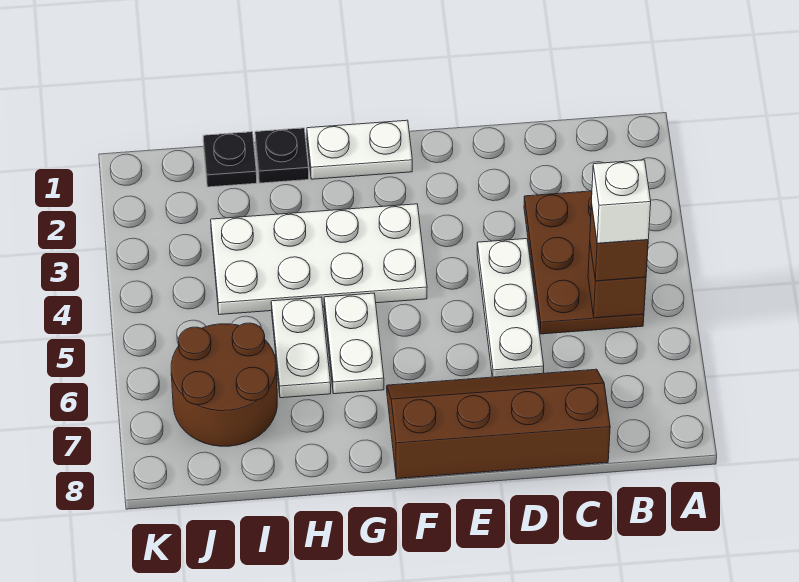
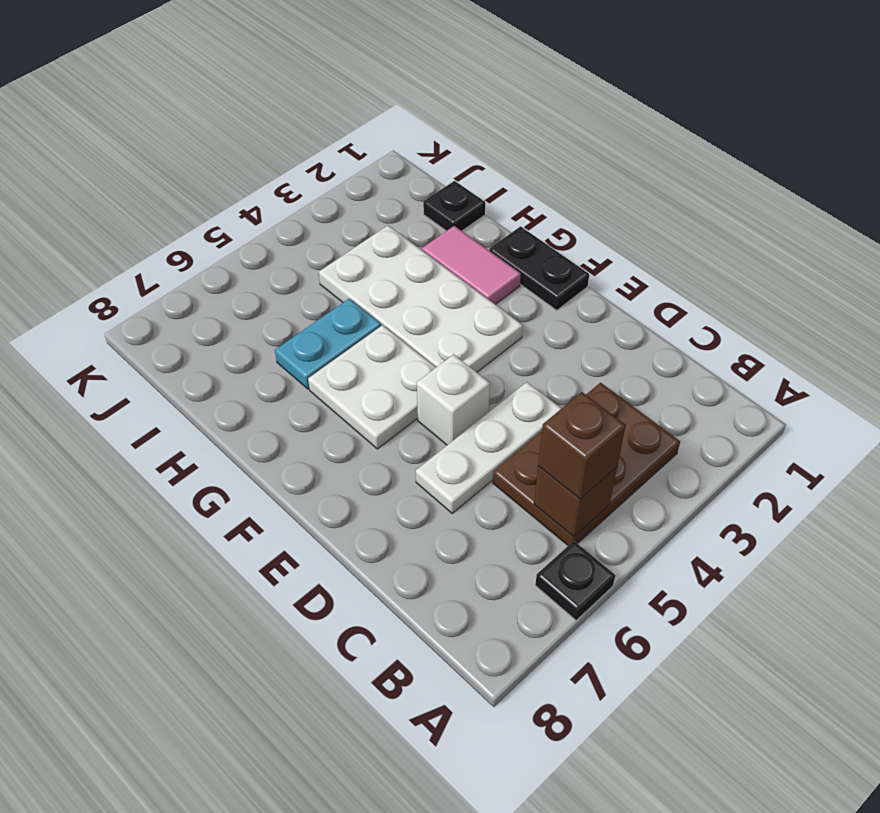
white 1x1 brick [592,160,651,243] -> white 1x1 brick moved to [417,355,490,445]
brown 2x4 slope [387,369,610,479] -> none
white 1x2 plate [307,120,412,179] -> black 1x2 plate [489,226,589,310]
none -> pink 1x2 tile [422,226,521,304]
white 1x2 plate [324,293,384,394] -> white 2x2 plate [308,325,436,449]
black 1x1 plate [255,128,309,183] -> black 1x1 plate moved to [535,541,615,620]
white 1x2 plate [271,297,331,398] -> cyan 1x2 plate [275,299,381,389]
brown 2x2 round brick [171,323,277,446] -> none

